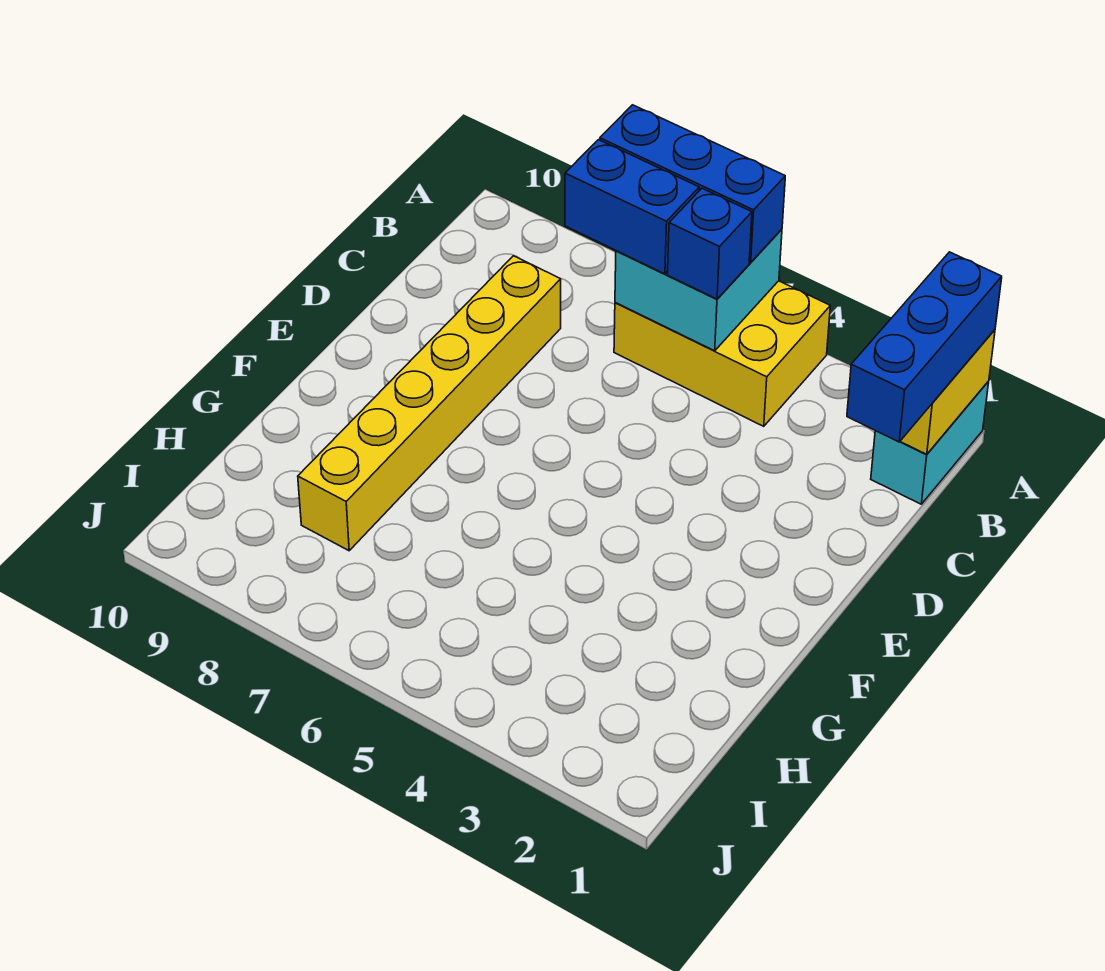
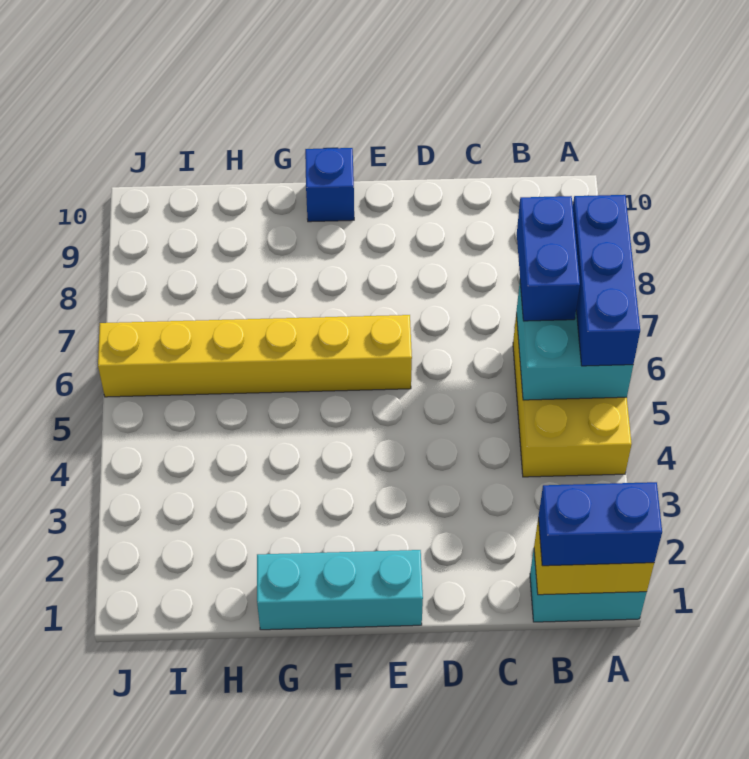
blue 1x3 brick [847,252,1002,442] -> blue 1x2 brick [538,482,662,566]
blue 1x1 brick [667,188,752,299] -> blue 1x1 brick moved to [305,148,354,222]
yellow 1x6 brick [298,256,561,551] -> yellow 1x6 brick moved to [98,315,412,397]
none -> cyan 1x3 brick [257,550,423,630]

